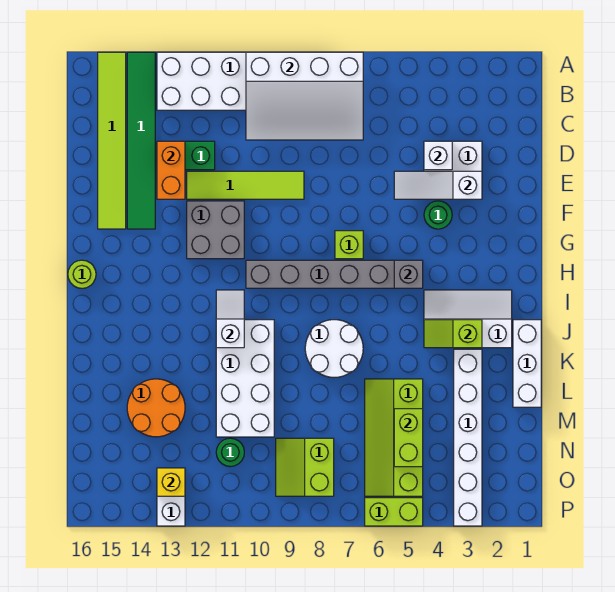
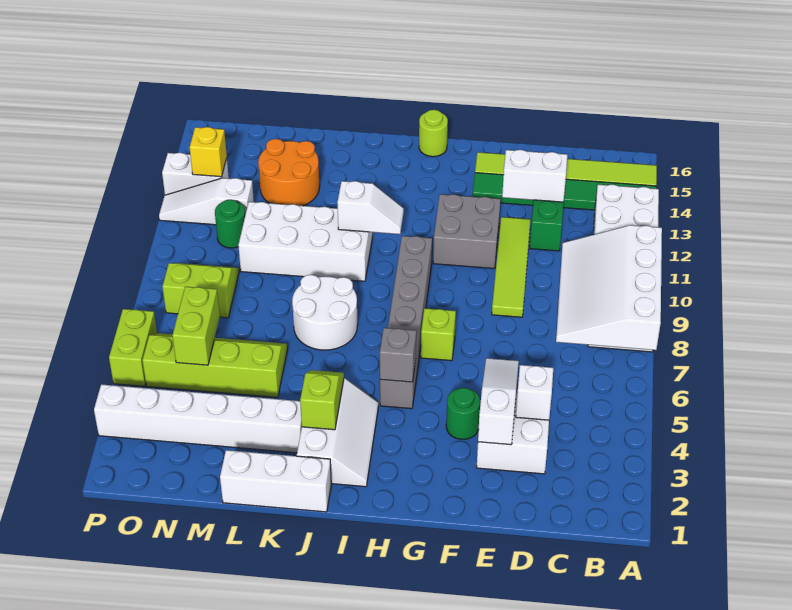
orange 1x2 brick [157,141,185,199] -> white 1x2 brick [502,150,567,202]
lime 1x2 brick [394,409,423,467] -> lime 1x2 brick turned to [172,287,220,365]
none -> white 1x3 slope [159,178,254,225]

